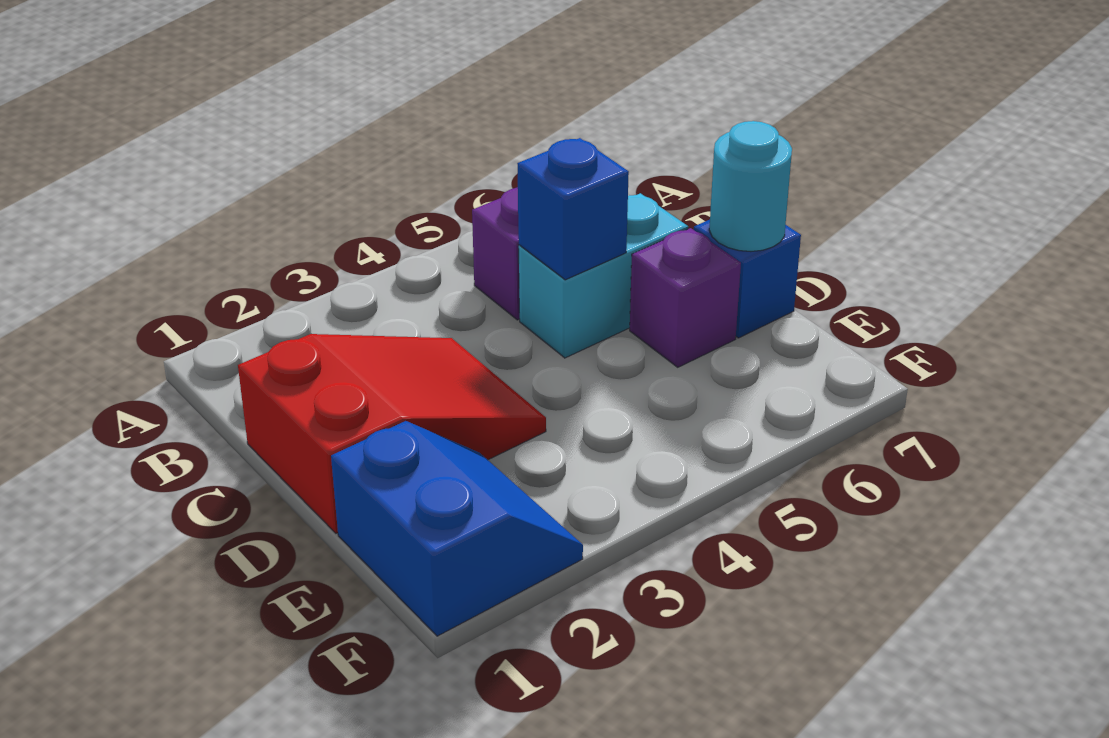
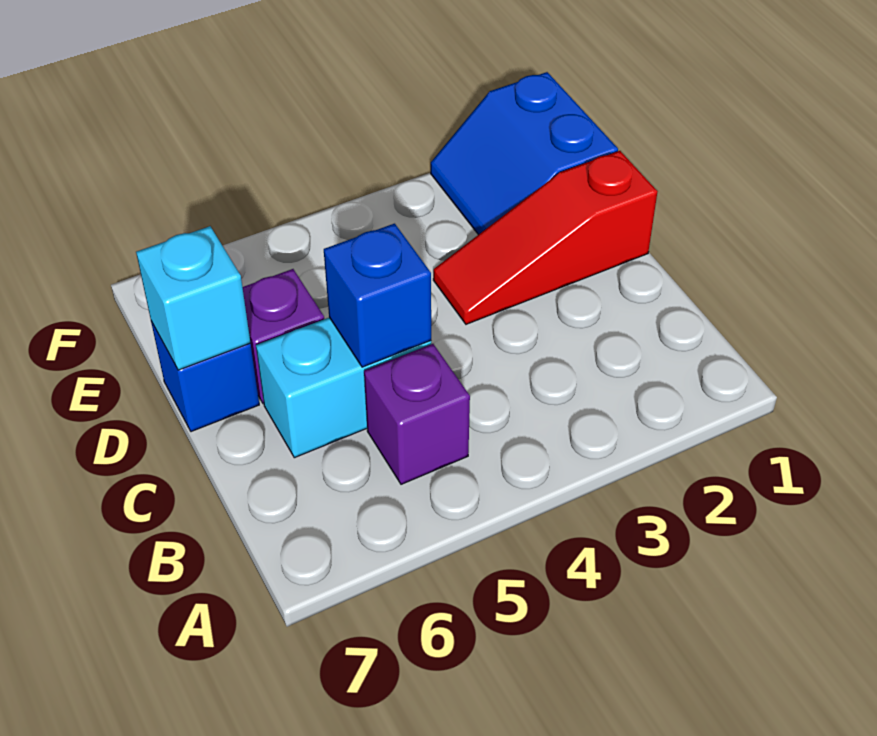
red 2x3 slope [238,334,546,533] -> red 1x3 slope [433,151,658,324]
cyan 1x1 round brick [709,121,792,251] -> cyan 1x1 brick [136,226,250,370]

